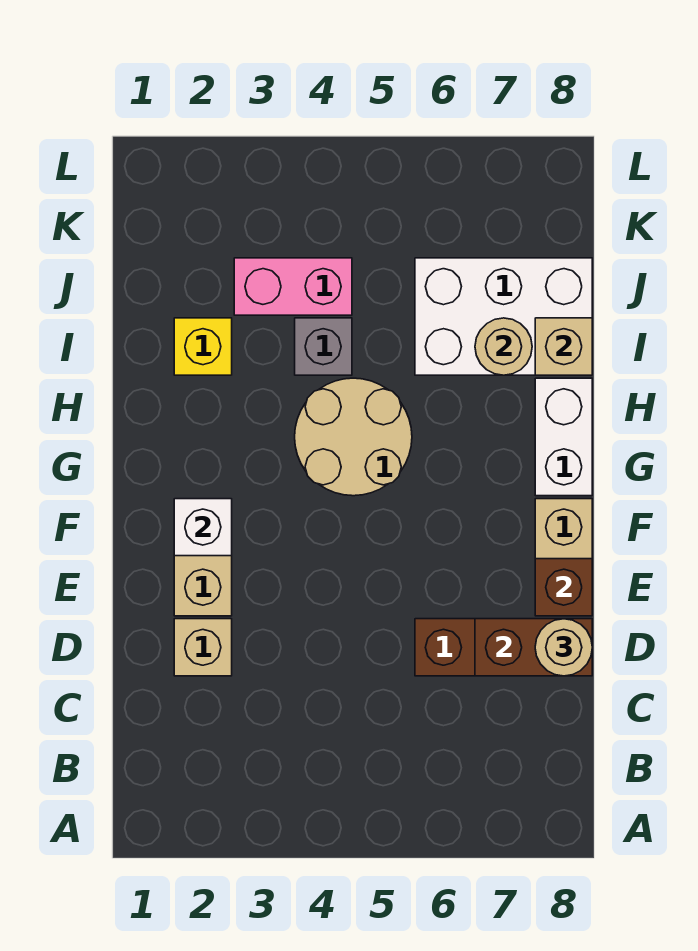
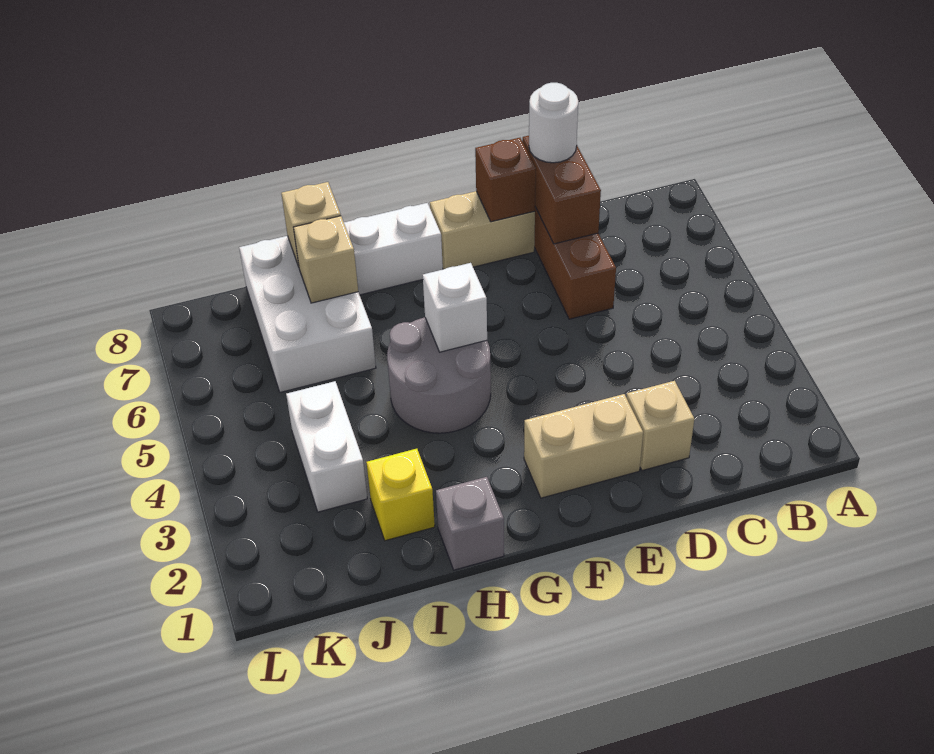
tan 1x1 round brick [535,619,592,676] -> white 1x1 round brick [529,83,578,163]
white 1x1 brick [174,499,232,556] -> white 1x1 brick moved to [423,263,487,352]
tan 2x2 round brick [295,378,412,496] -> grey 2x2 round brick [387,317,491,433]
grey 1x1 brick [295,318,352,375] -> grey 1x1 brick moved to [436,477,504,570]
tan 1x1 round brick [475,318,532,375] -> tan 1x1 brick [293,216,358,303]
pink 1x2 brick [234,258,352,315] -> white 1x2 brick [286,381,367,512]

